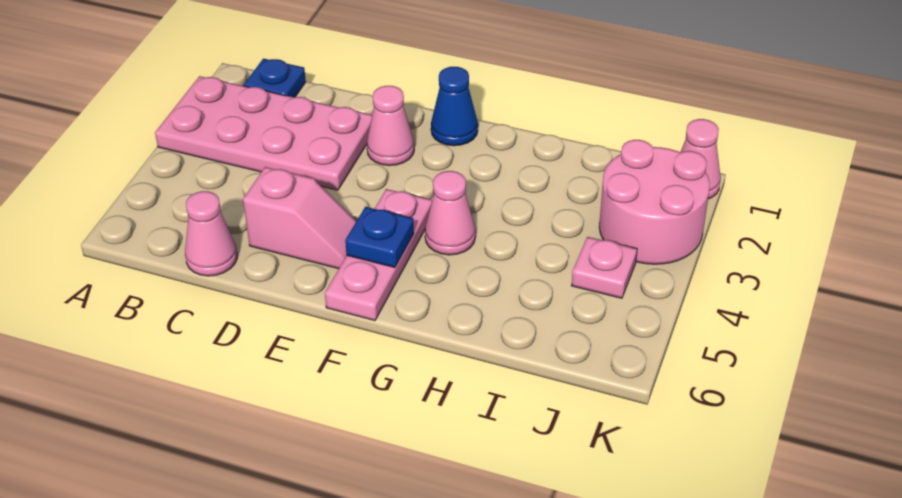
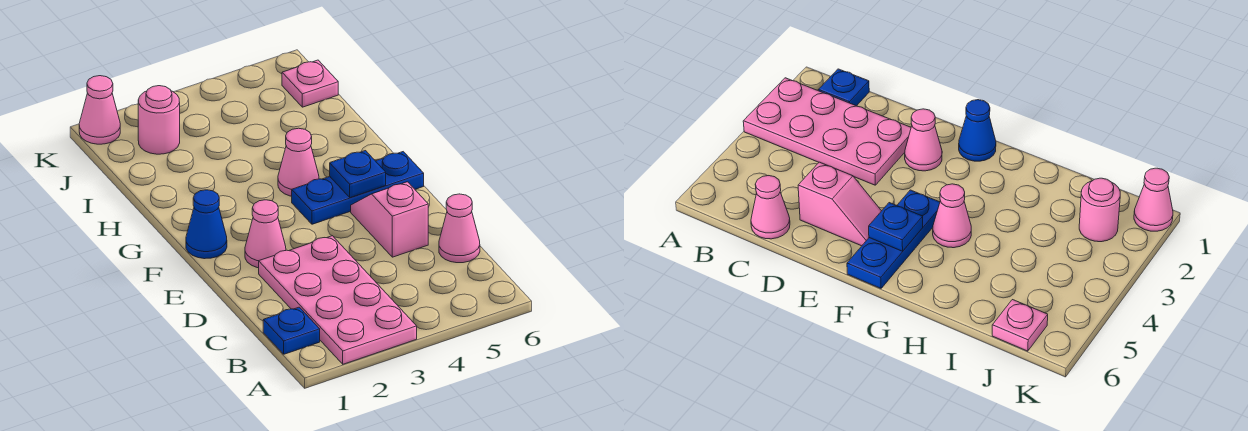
pink 1x3 plate [325,189,432,321] -> blue 1x3 plate [292,152,424,224]
pink 2x2 round brick [599,140,710,264] -> pink 1x1 round brick [138,86,180,154]
pink 1x1 plate [572,237,637,298] -> pink 1x1 plate moved to [282,60,338,107]

